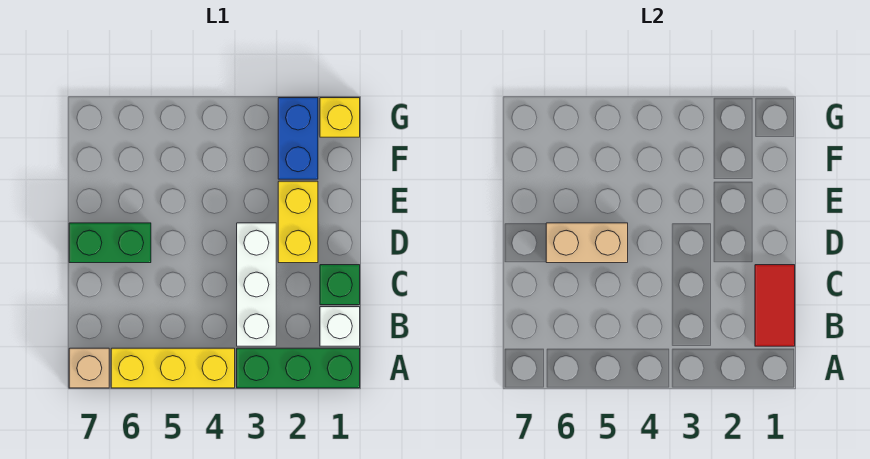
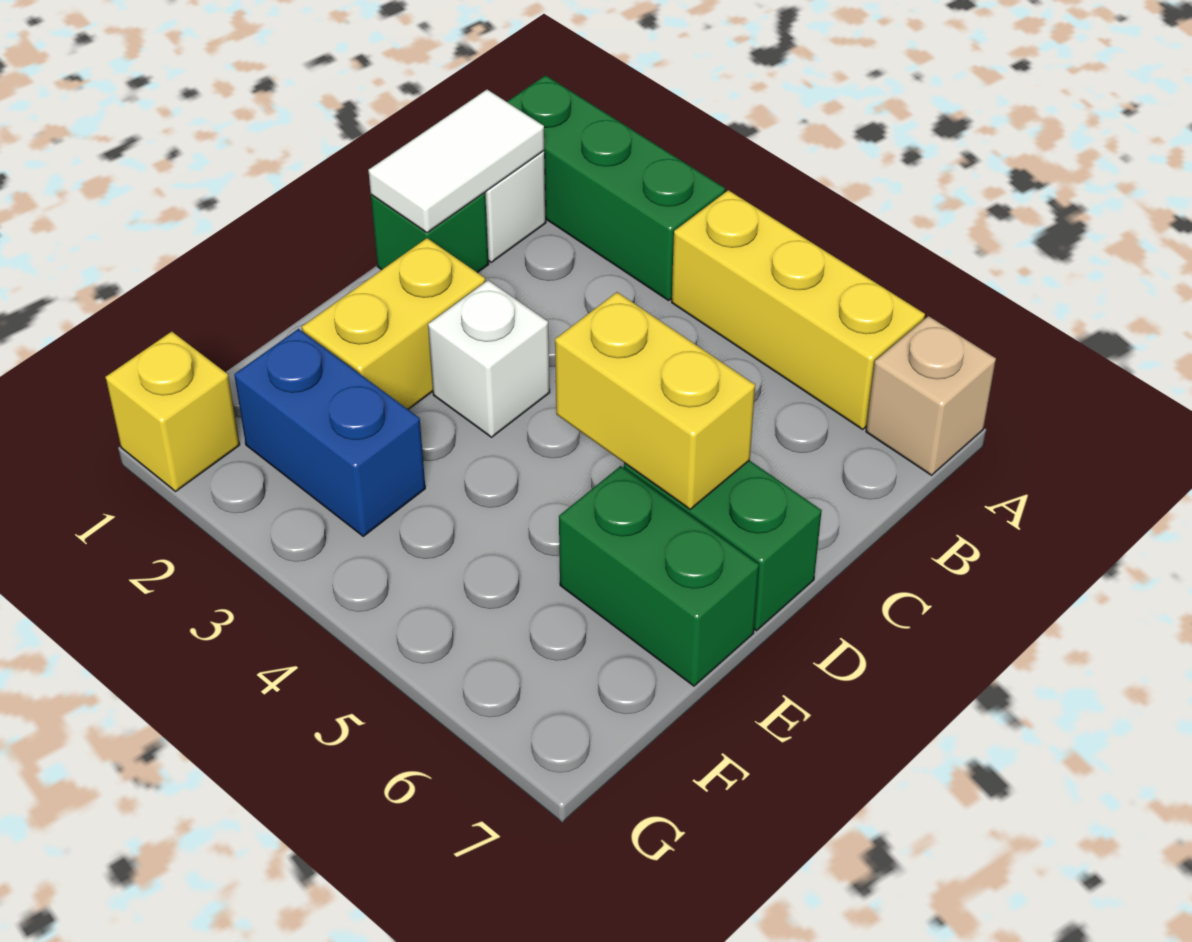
red 1x2 tile [755,265,795,346] -> white 1x2 tile [368,90,544,233]
white 1x3 brick [237,223,276,346] -> white 1x1 brick [428,280,550,437]
tan 1x2 brick [546,223,628,263] -> yellow 1x2 brick [555,292,755,509]
none -> green 1x2 brick [559,466,759,686]
blue 1x2 brick [278,98,318,179] -> blue 1x2 brick turned to [234,329,425,536]

